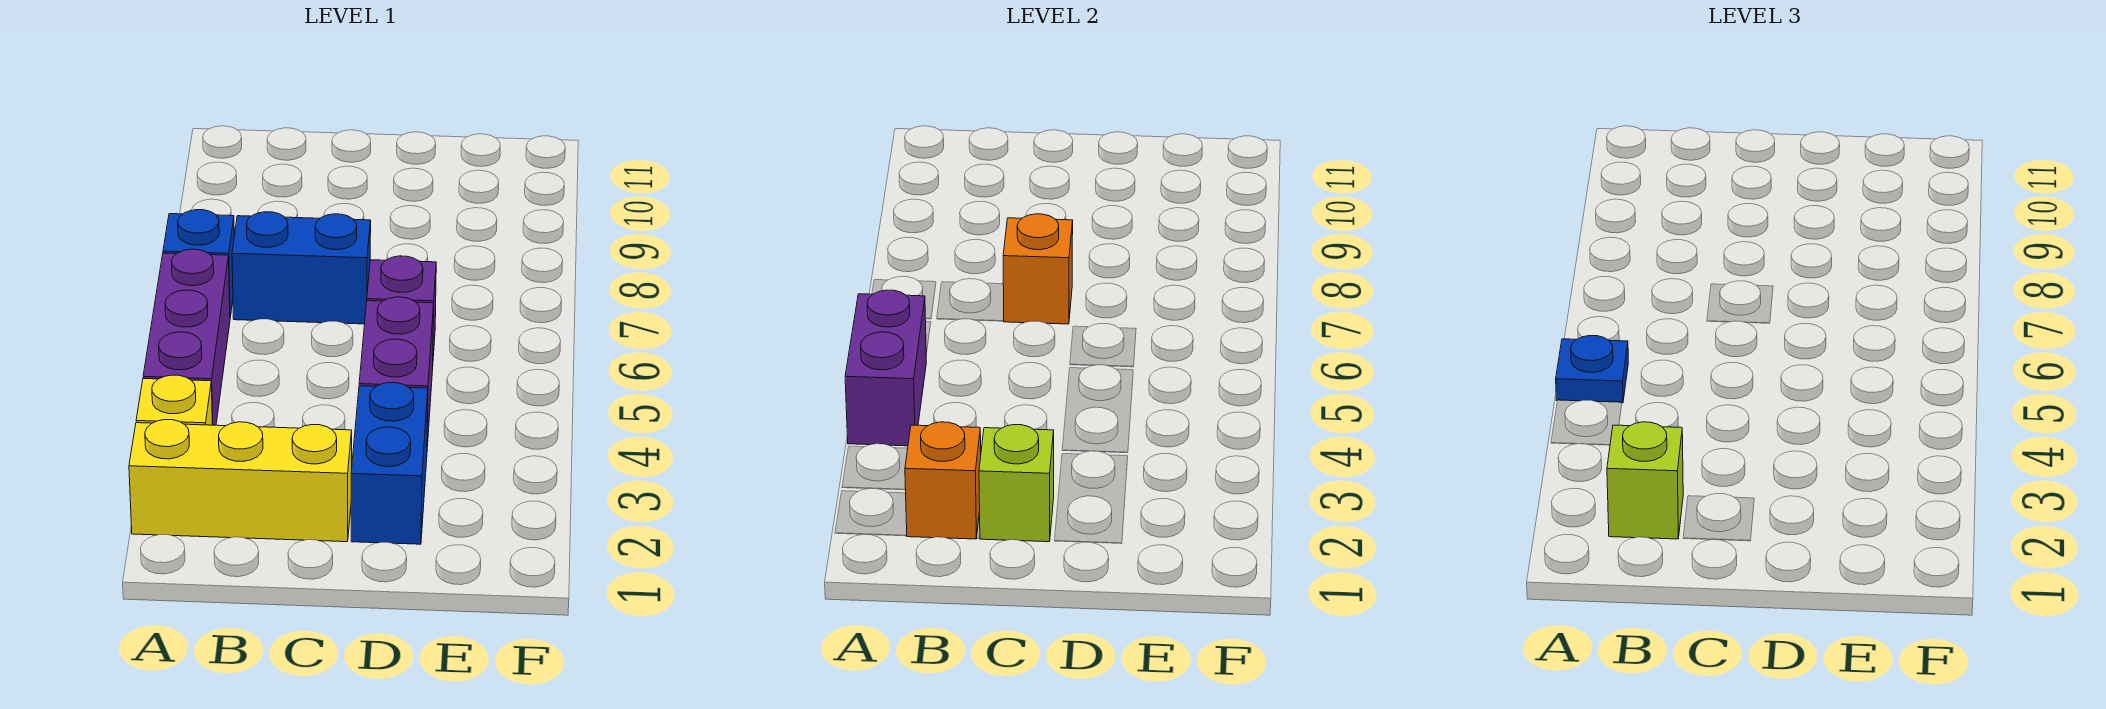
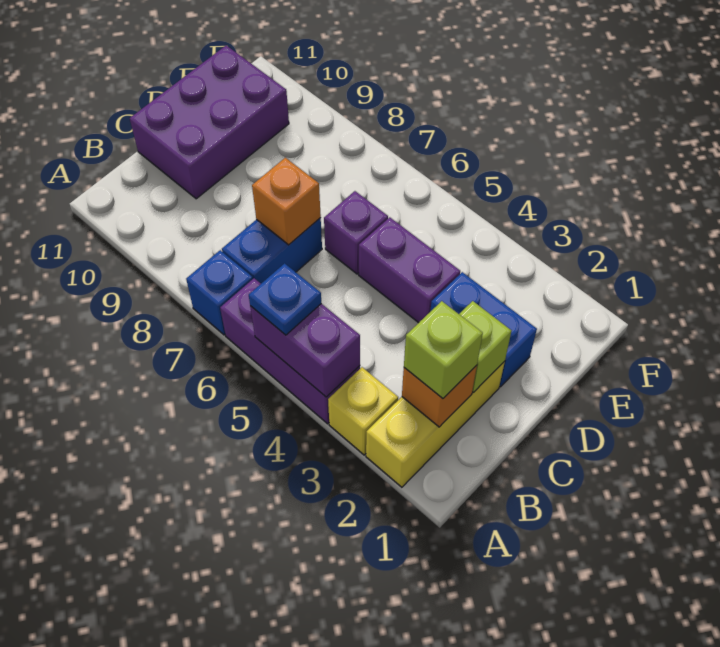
none -> purple 2x3 brick [130,45,289,199]

